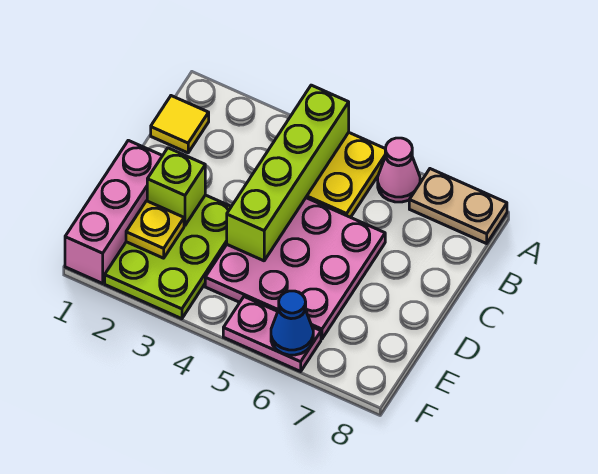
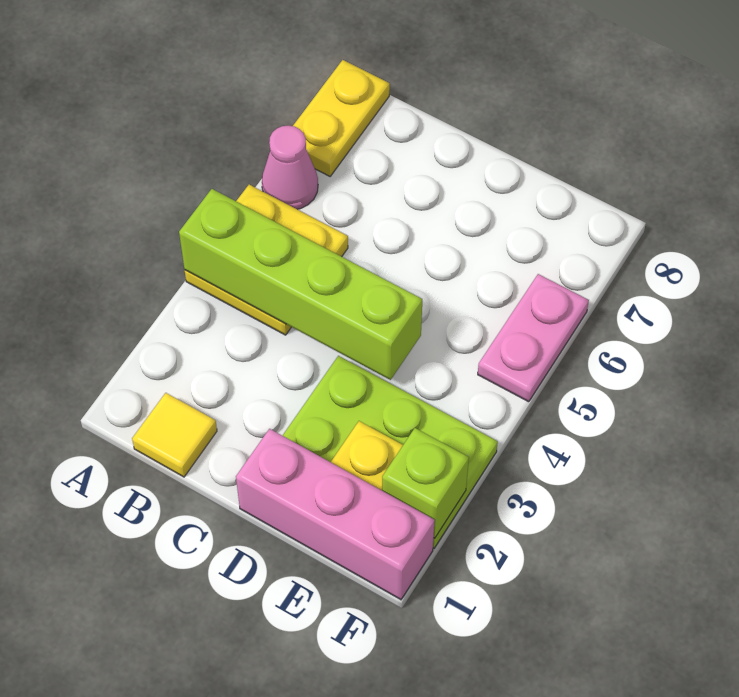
tan 1x2 plate [409,169,507,244] -> yellow 1x2 plate [293,60,390,176]
pink 3x3 plate [205,198,385,339] -> none
lime 1x1 brick [147,148,205,226] -> lime 1x1 brick moved to [382,428,469,538]
blue 1x1 cone [271,291,313,355] -> none

